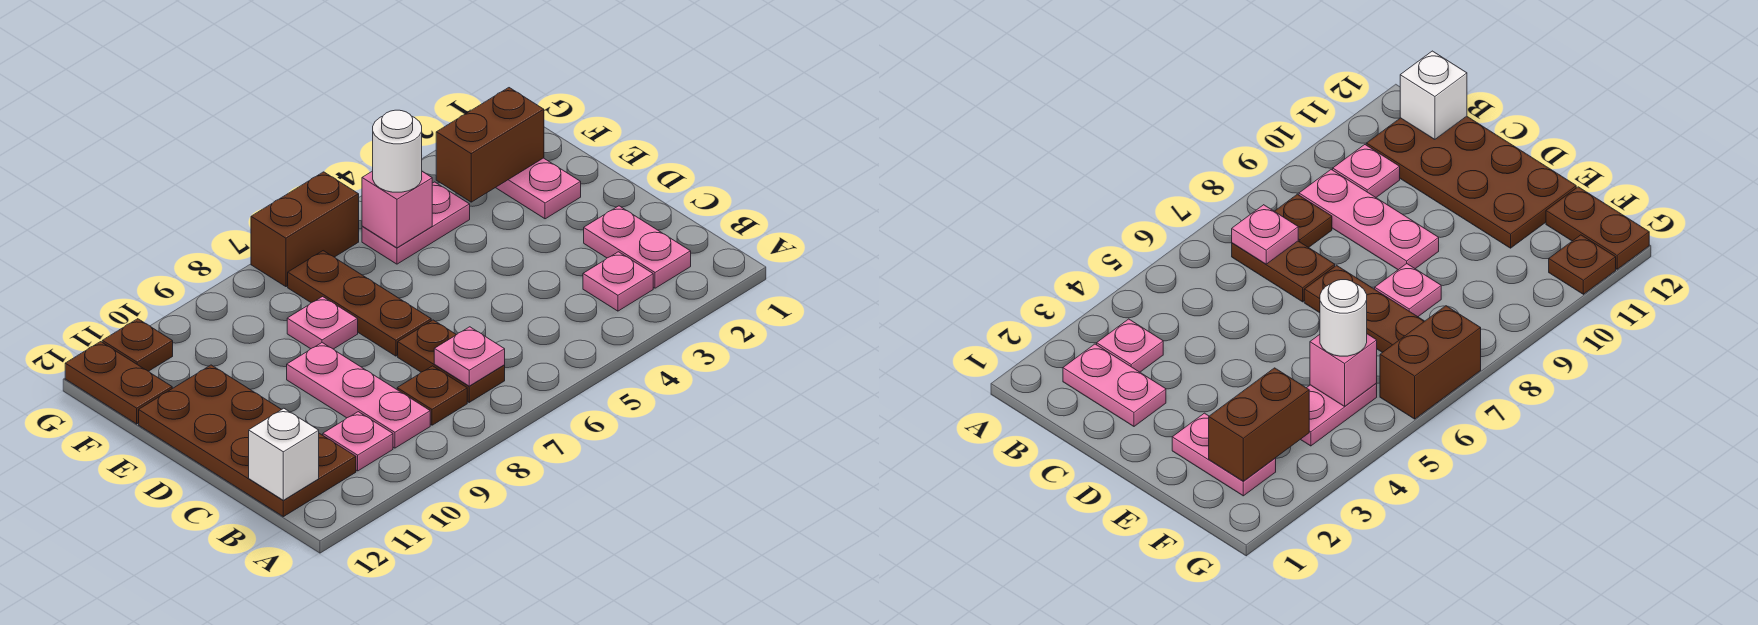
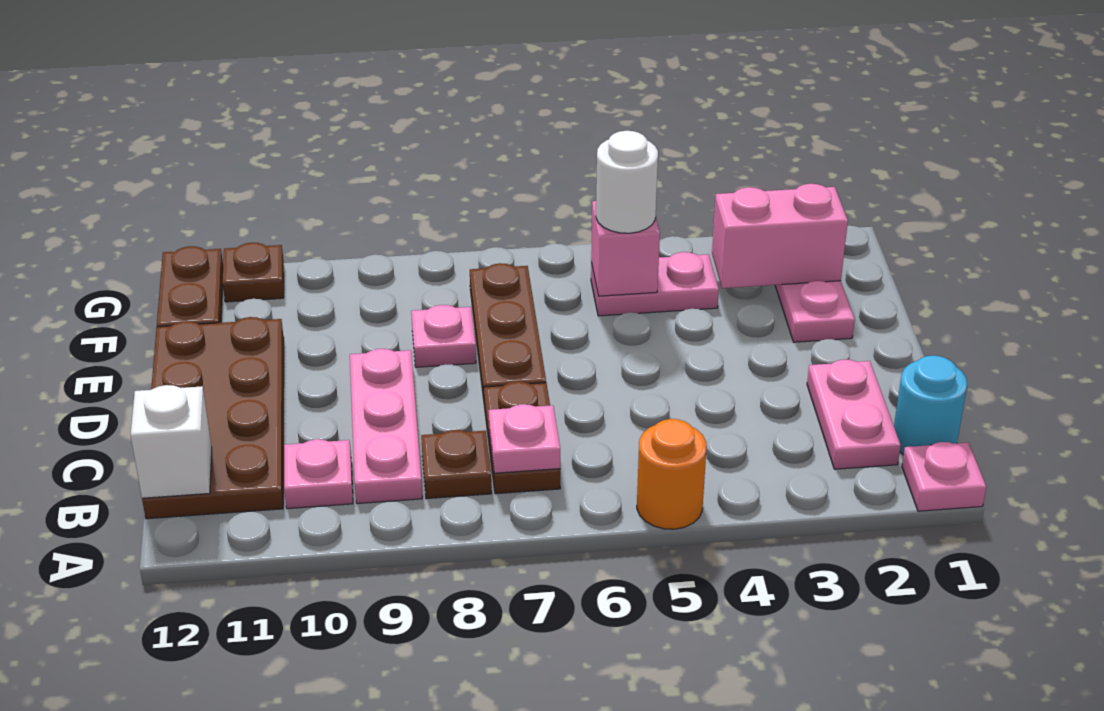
none -> orange 1x1 round brick [637,419,706,529]
none -> cyan 1x1 round brick [894,356,967,455]
pink 1x1 plate [583,252,653,311] -> pink 1x1 plate moved to [902,442,986,511]
brown 1x2 brick [436,88,544,202] -> pink 1x2 brick [712,184,848,288]
brown 1x2 brick [251,172,359,287] -> none

